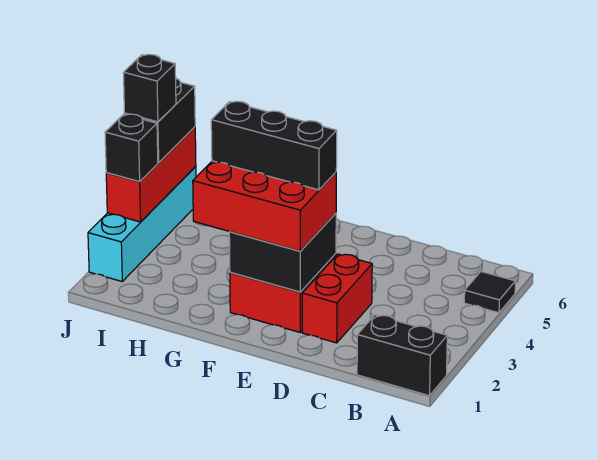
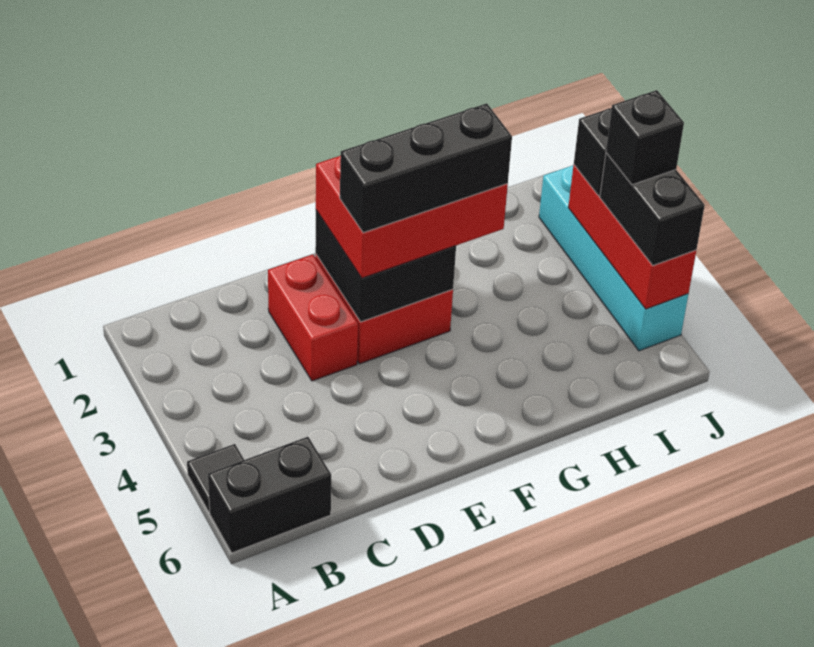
black 1x2 brick [357,315,447,396] -> black 1x2 brick moved to [208,437,331,553]

